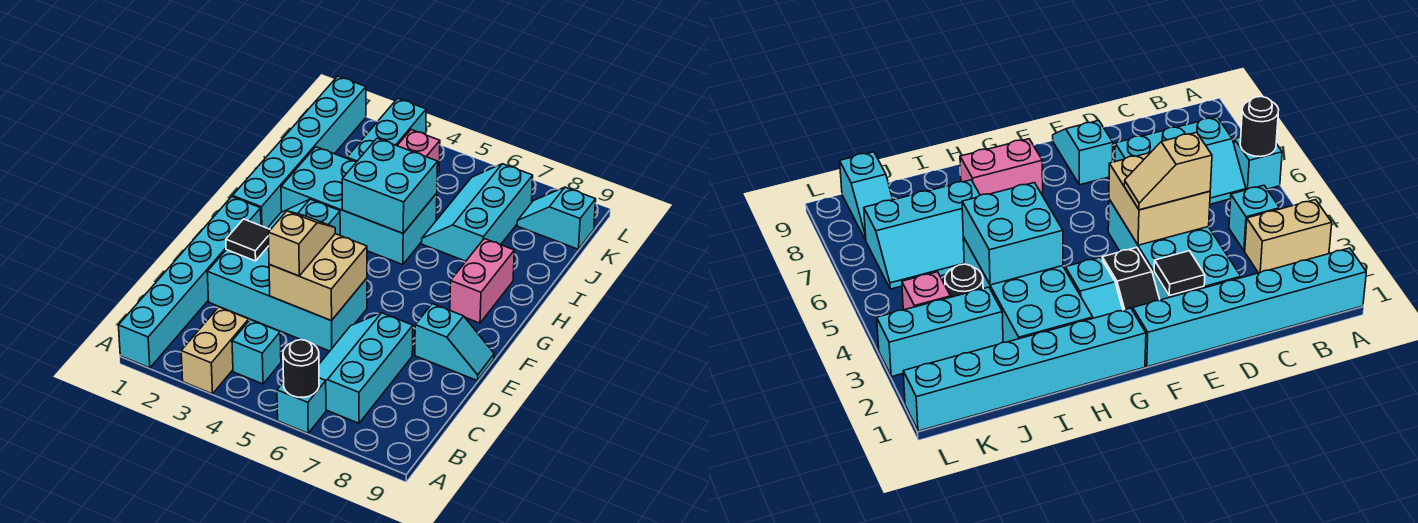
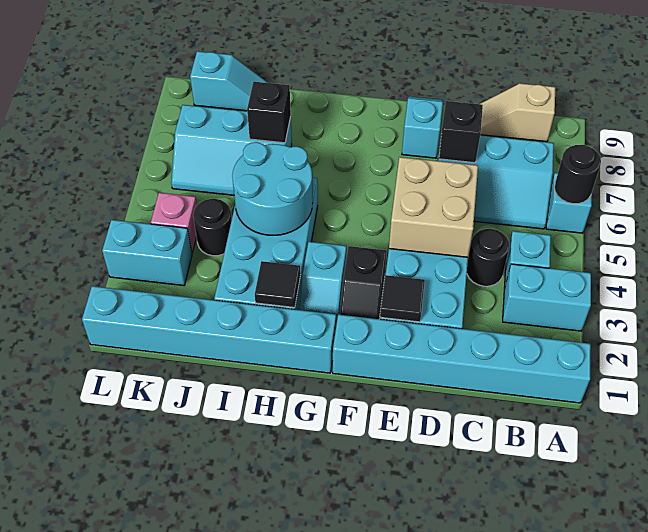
tan 1x2 brick [181,307,249,394] -> cyan 1x2 brick [503,264,591,331]
none -> black 1x1 round brick [467,229,510,286]
tan 1x2 slope [268,211,335,276] -> tan 1x2 slope moved to [480,83,555,142]
none -> black 1x1 brick [439,101,483,163]
pink 1x2 brick [450,239,514,323] -> none
none -> black 1x1 tile [255,261,301,308]
cyan 2x2 brick [342,138,438,233] -> cyan 2x2 round brick [232,142,313,235]
none -> black 1x1 brick [247,82,291,143]
cyan 1x3 brick [347,98,426,162] -> cyan 1x2 brick [102,220,192,286]
cyan 1x2 slope [517,187,596,249] -> cyan 1x2 slope turned to [190,51,267,111]

